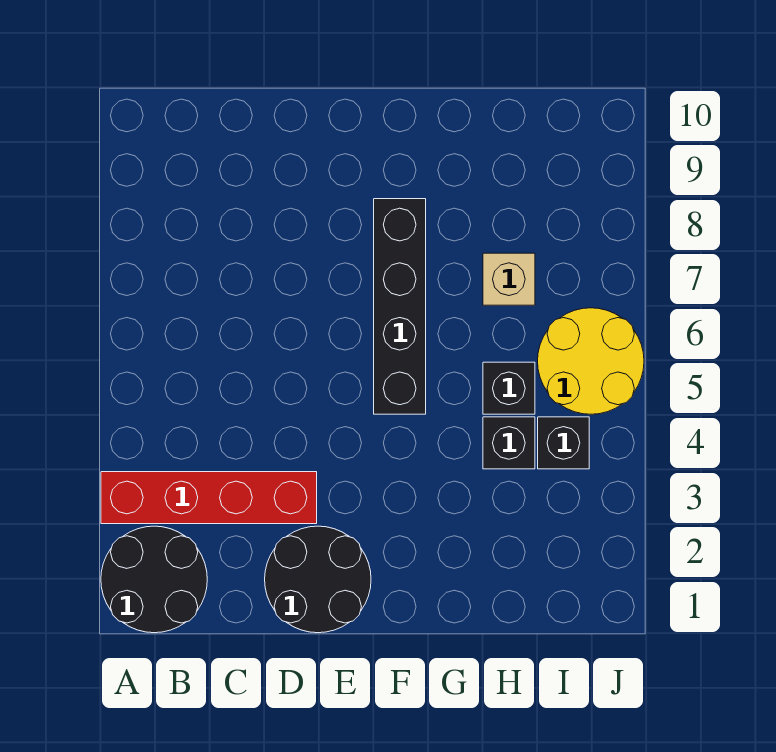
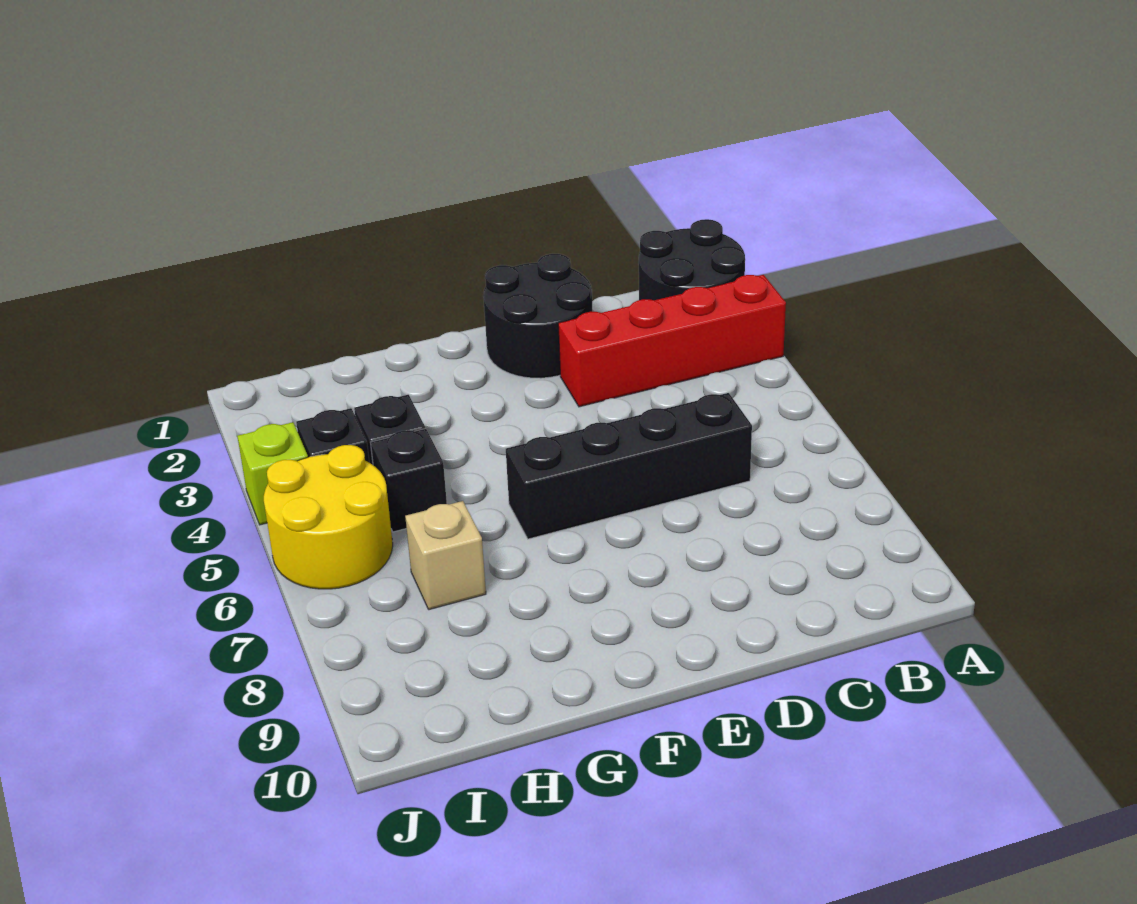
black 1x4 brick [374,199,426,414] -> black 1x4 brick turned to [506,393,752,539]
none -> lime 1x1 brick [237,422,308,525]

